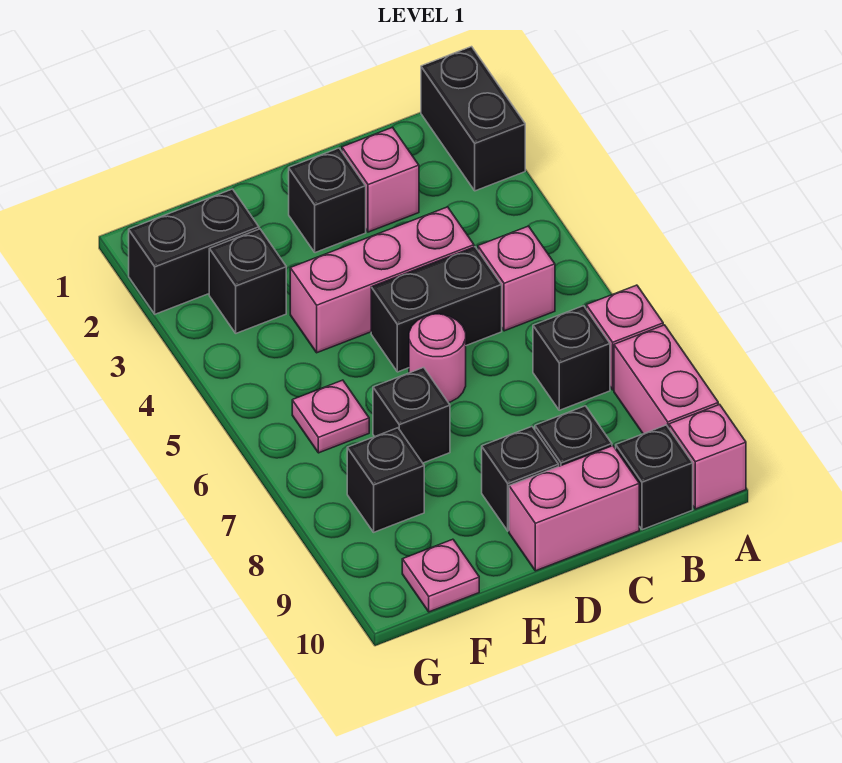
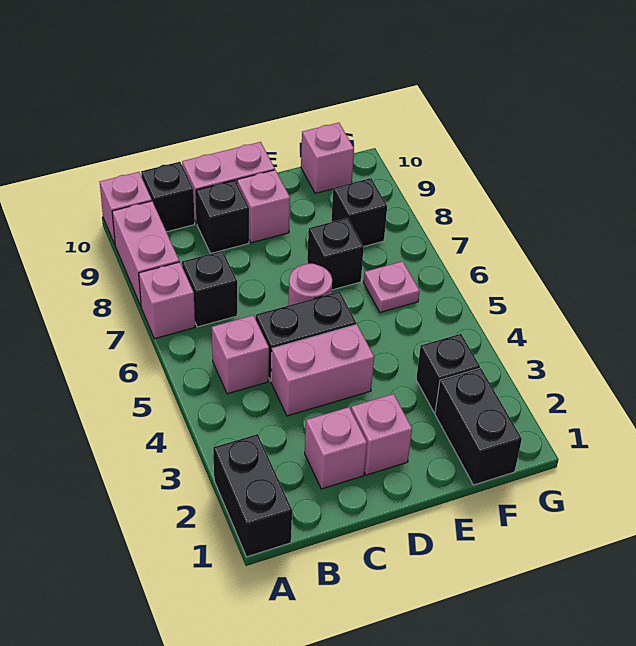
pink 1x3 brick [290,207,474,353] -> pink 1x2 brick [271,324,374,416]
black 1x1 brick [289,148,366,253] -> pink 1x1 brick [351,394,412,475]
black 1x1 brick [482,426,559,531] -> pink 1x1 brick [237,170,290,243]
black 1x2 brick [129,189,259,314] -> black 1x2 brick turned to [435,368,522,485]
pink 1x1 plate [402,539,479,612] -> pink 1x1 brick [301,123,354,193]

